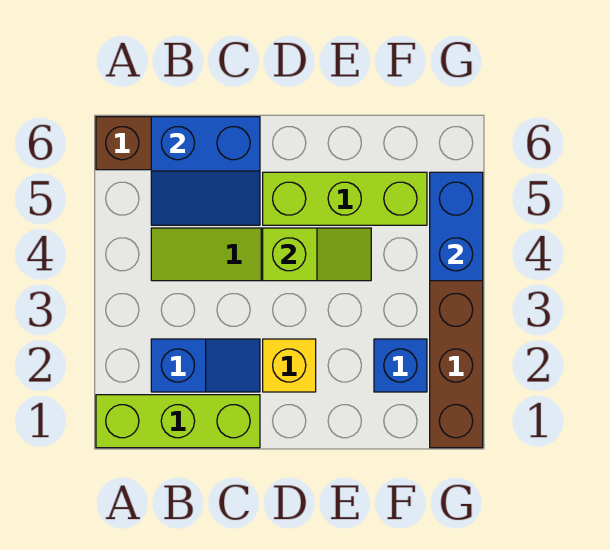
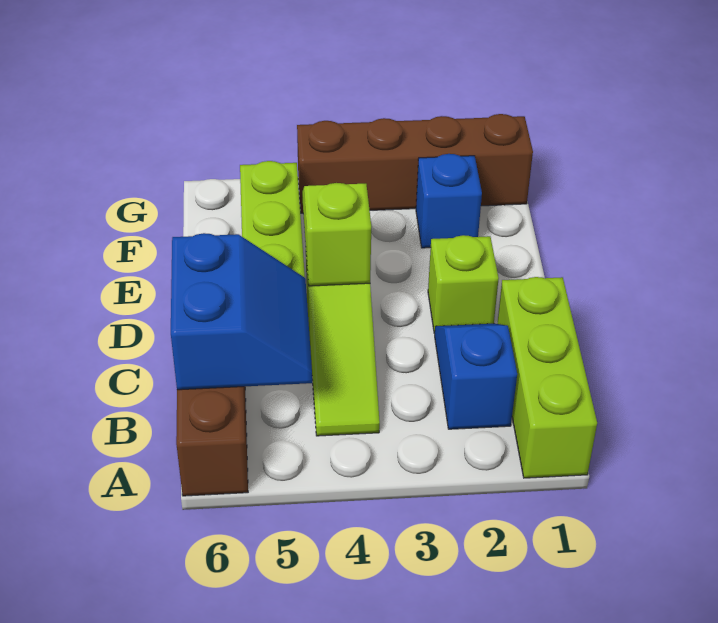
yellow 1x1 brick [263,339,316,392] -> lime 1x1 brick [428,235,499,333]
blue 1x2 brick [430,172,483,281] -> none

